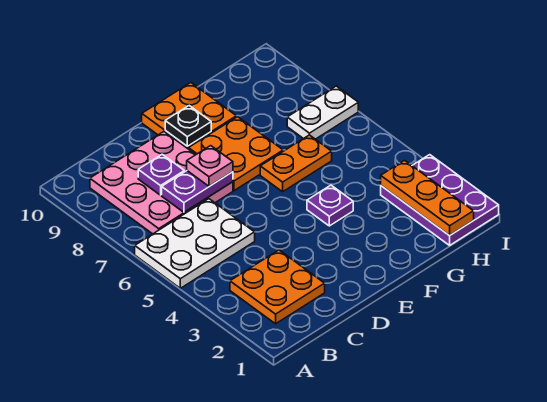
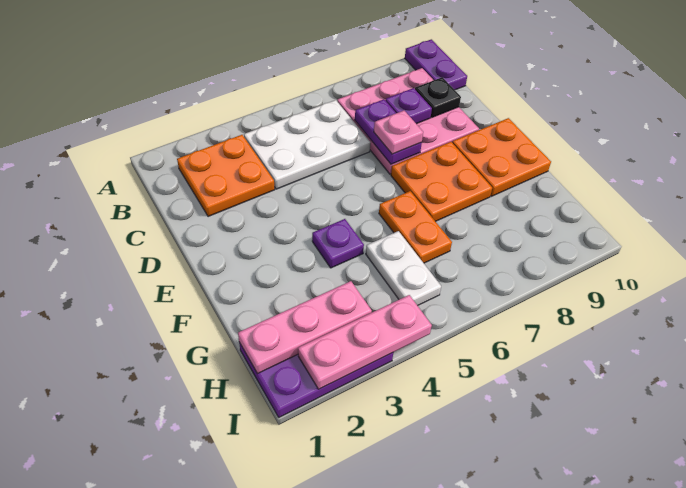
white 2x3 plate [135,199,255,288] -> white 2x3 plate turned to [244,100,370,189]
none -> purple 1x2 plate [405,39,467,90]
black 1x1 plate [165,106,211,146] -> black 1x1 plate moved to [415,77,461,117]
orange 1x3 plate [381,160,474,236] -> pink 1x3 plate [238,281,372,374]
white 1x2 plate [287,86,358,139] -> white 1x2 plate moved to [366,231,441,306]
none -> pink 1x3 plate [298,295,432,389]

